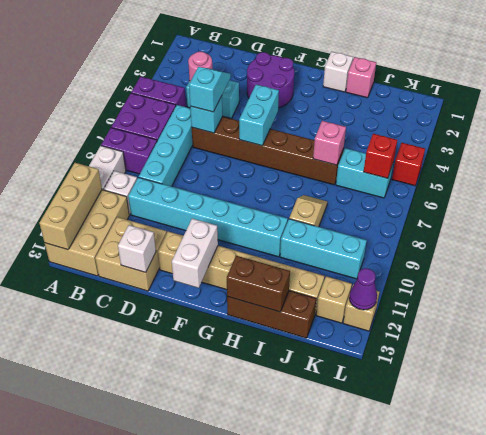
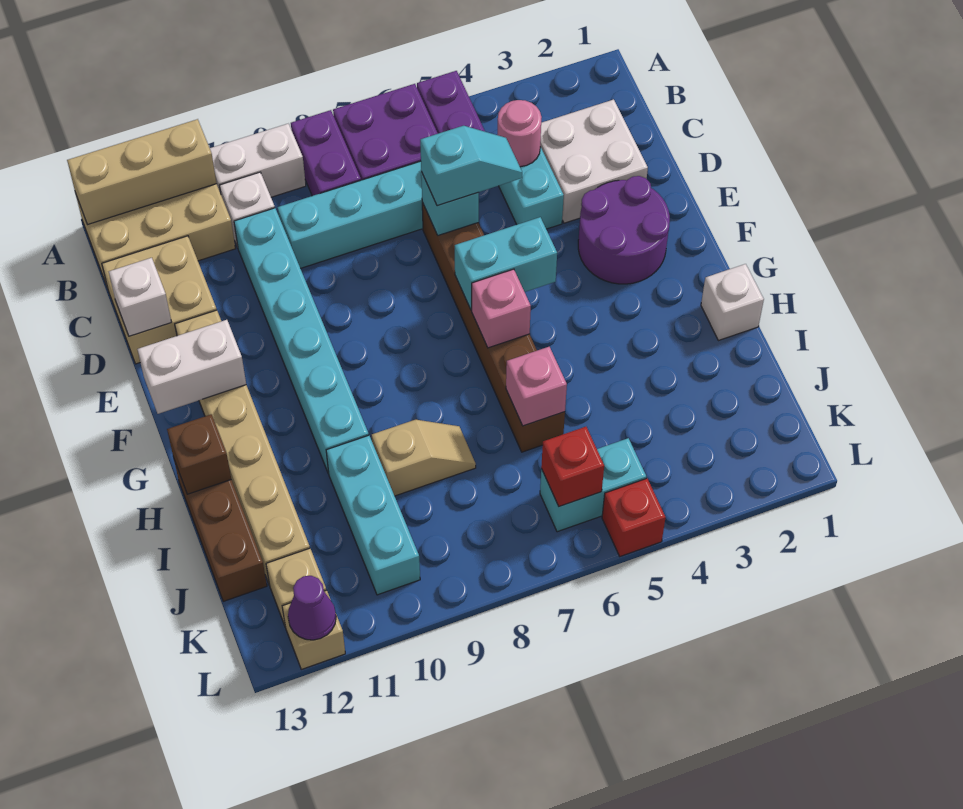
none -> white 2x2 brick [540,99,648,223]
brown 1x2 brick [227,256,290,312] -> brown 1x1 brick [167,414,231,494]
pink 1x1 brick [346,57,376,98] -> pink 1x1 brick moved to [472,269,531,348]
cyan 1x2 brick [336,148,393,198] -> cyan 1x2 brick turned to [540,438,646,532]

